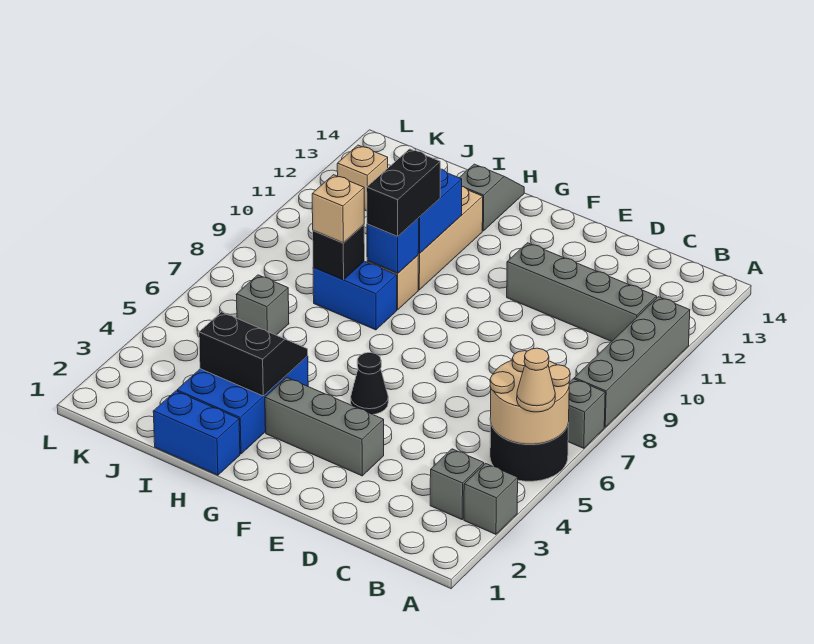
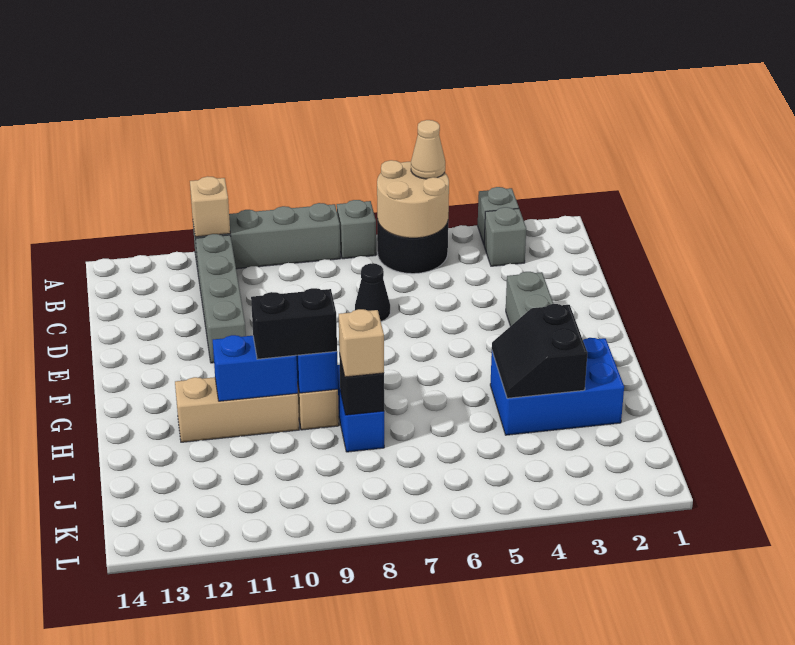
black 1x1 cone [351,353,388,414] -> black 1x1 cone moved to [355,263,390,321]
blue 1x2 brick [153,391,240,475] -> none
grey 1x2 slope [459,164,524,231] -> none
grey 1x1 brick [236,275,289,335] -> none
tan 1x1 brick [337,145,388,211] -> tan 1x1 brick moved to [190,176,230,237]

